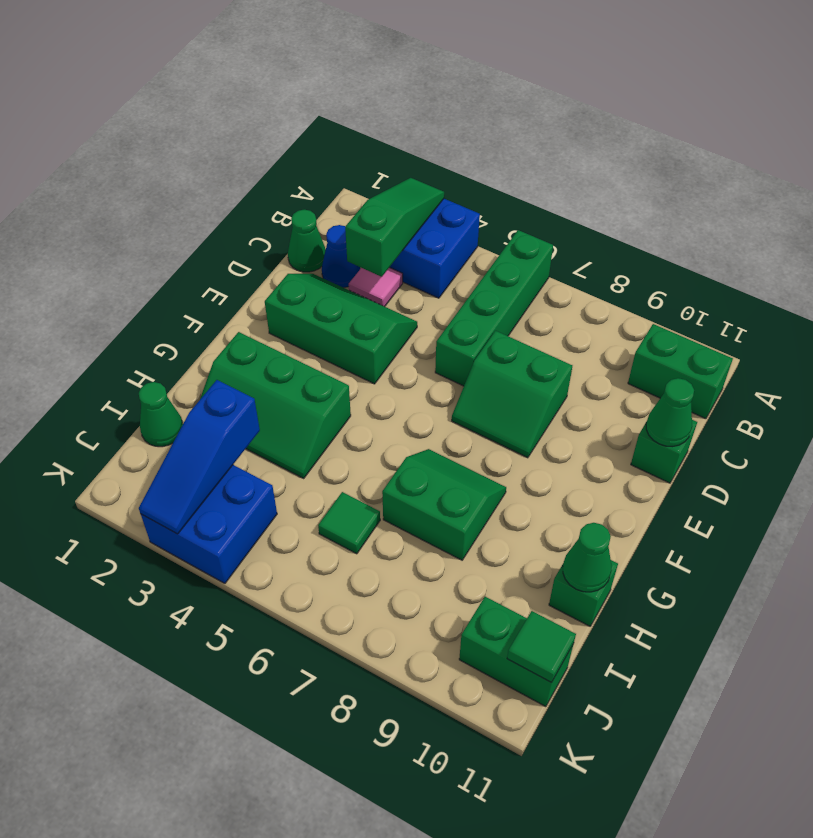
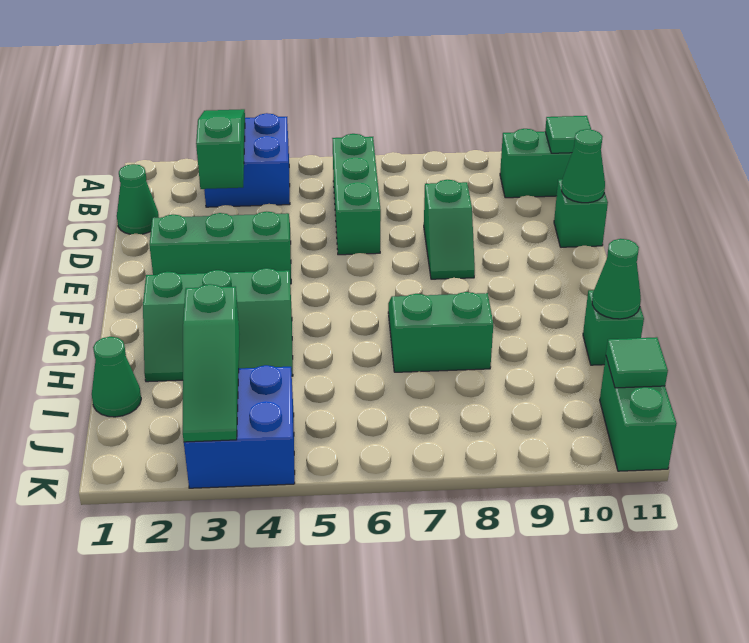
green 1x4 brick [435,230,553,386] -> green 1x3 brick [332,134,381,255]
blue 1x1 cone [322,225,360,288] -> none
pink 1x1 tile [349,267,403,307] -> none
green 2x2 slope [452,331,572,458] -> green 1x2 slope [424,180,475,279]
blue 1x3 slope [139,380,260,534] -> green 1x3 slope [183,284,240,442]
green 1x1 tile [318,492,380,554] -> green 1x1 tile moved to [545,116,591,153]
green 1x2 brick [459,597,573,707] -> green 1x2 brick turned to [600,357,677,471]

